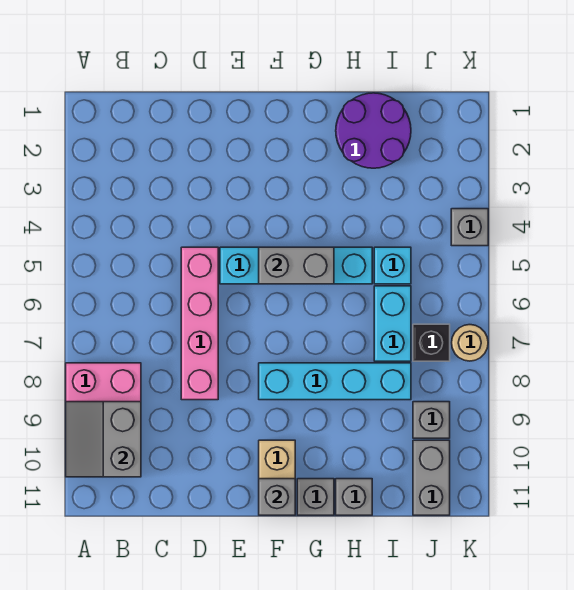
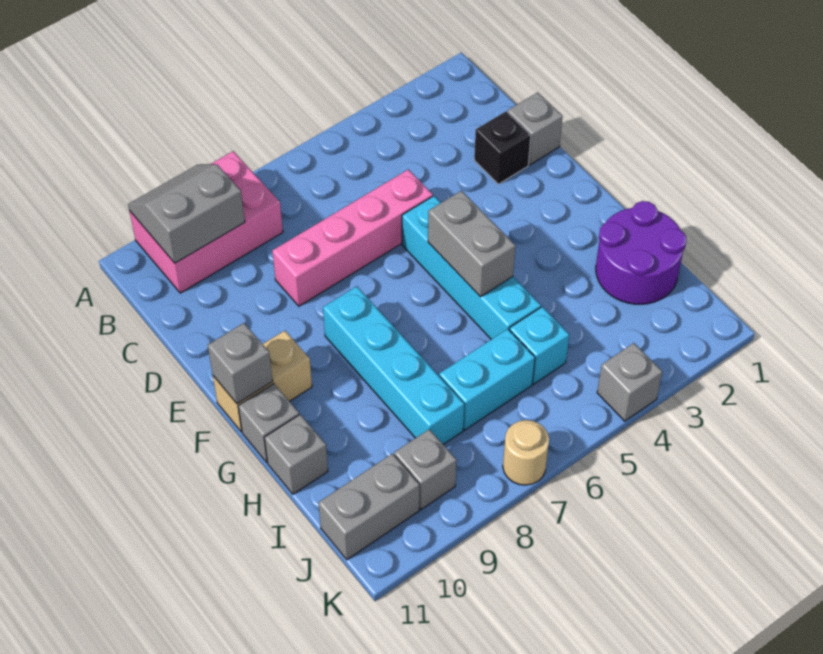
none -> grey 1x1 brick [508,92,563,165]
black 1x1 brick [413,324,450,361] -> black 1x1 brick moved to [474,111,531,184]

